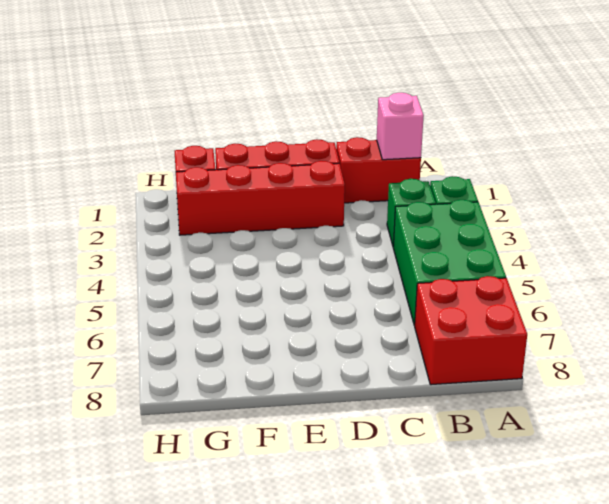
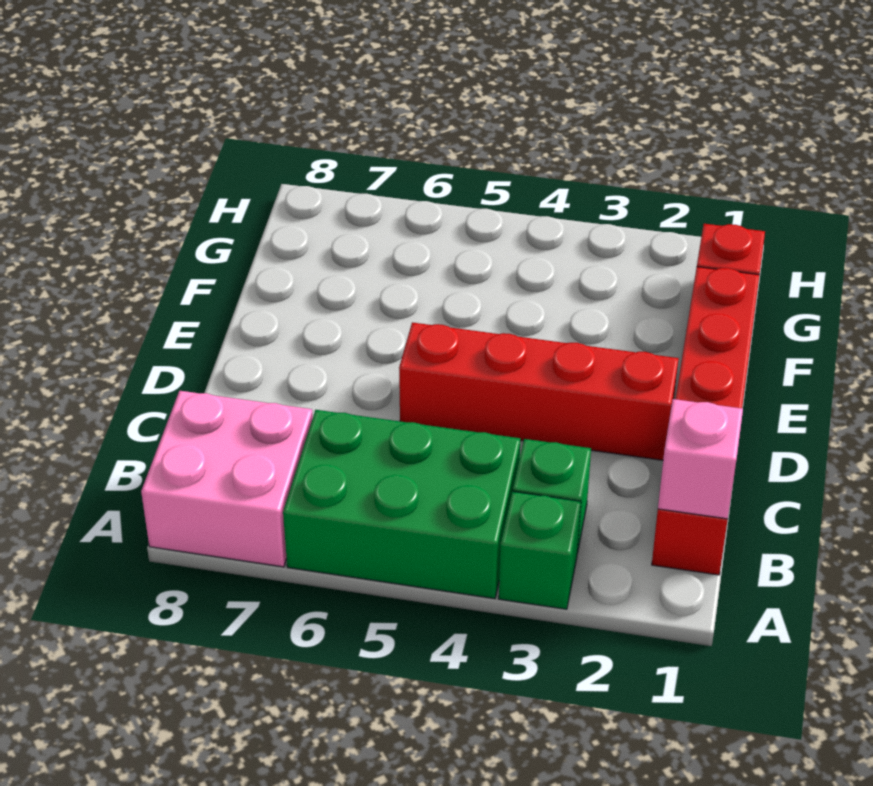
red 2x2 brick [415,276,527,385] -> pink 2x2 brick [141,391,313,567]
red 1x4 brick [176,161,345,235] -> red 1x4 brick turned to [399,322,679,460]

